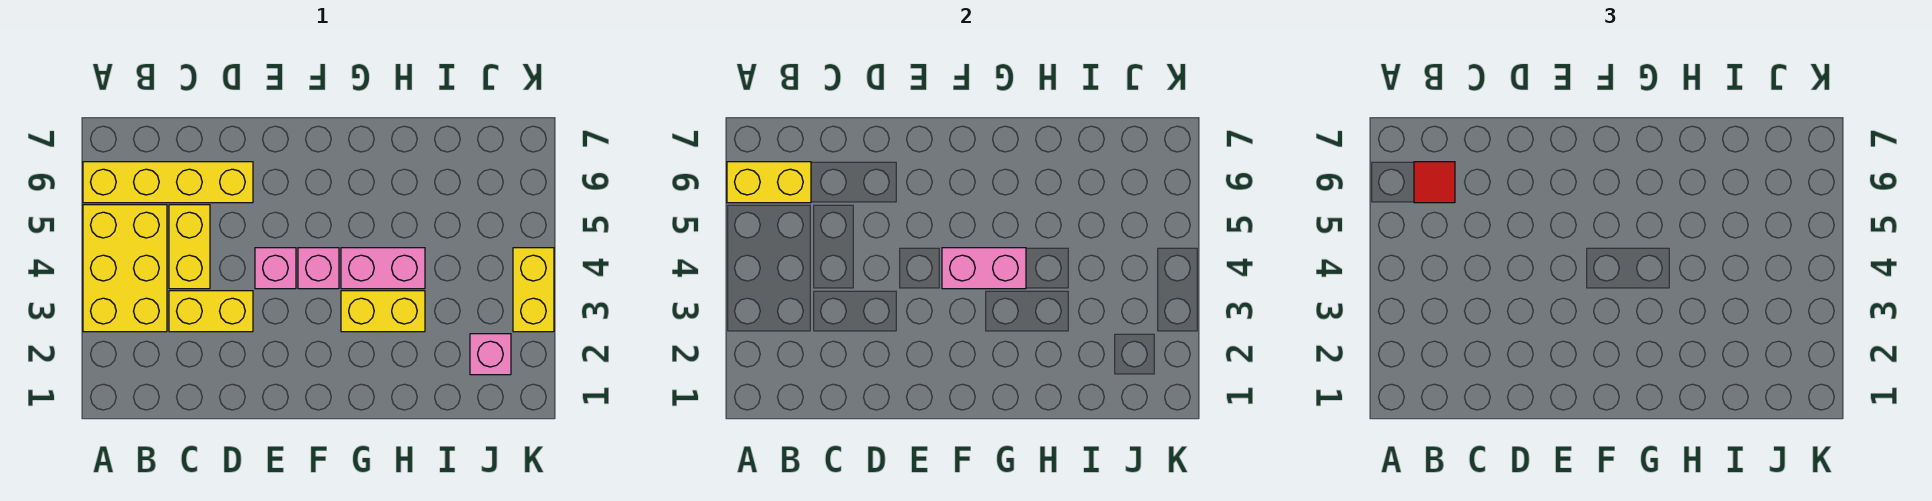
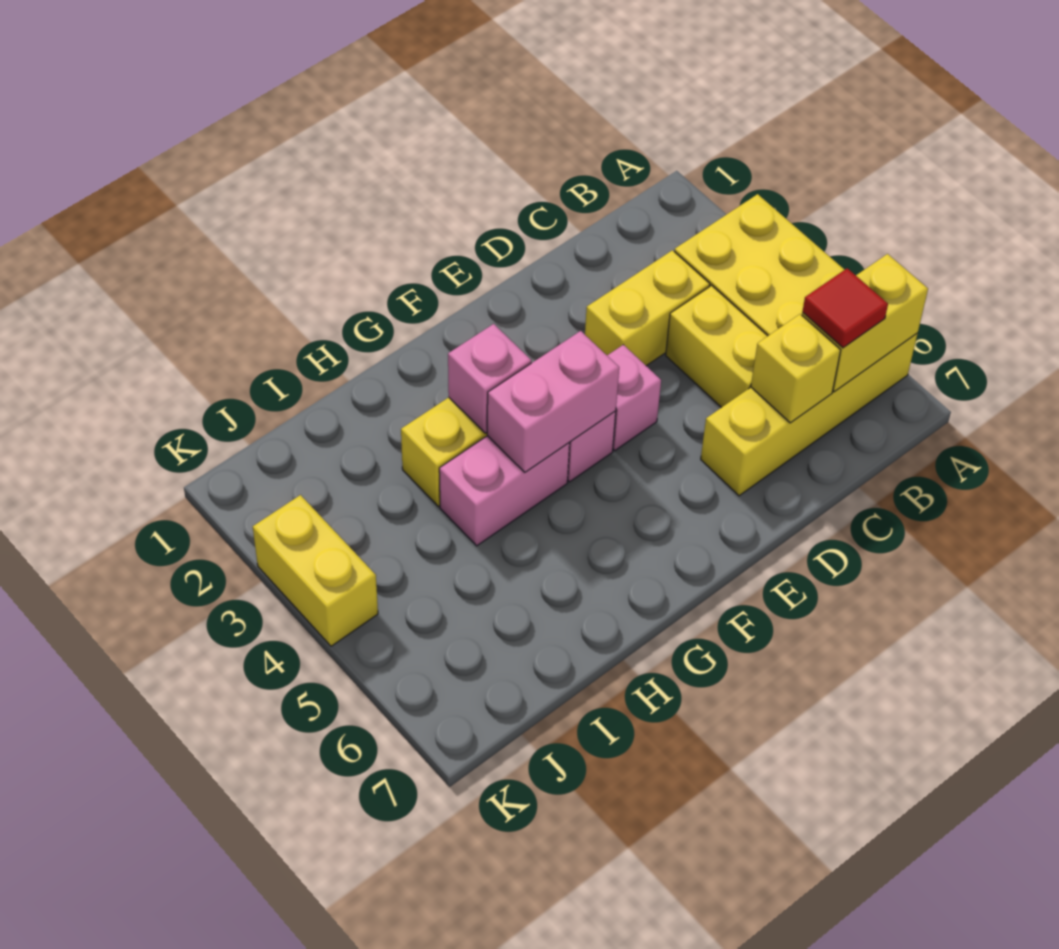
none -> yellow 1x1 brick [751,314,841,423]
pink 1x1 brick [470,334,511,375] -> pink 1x1 brick moved to [448,324,531,433]

